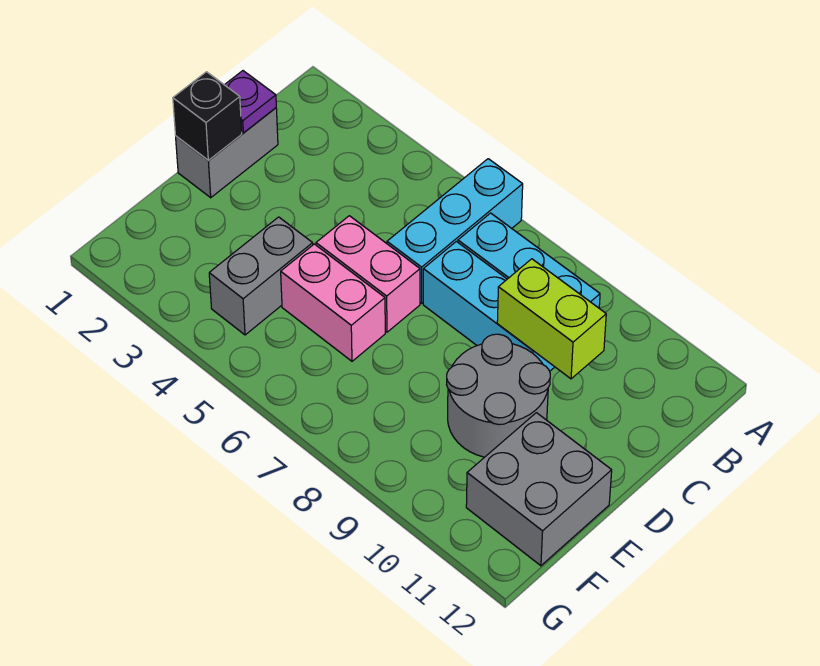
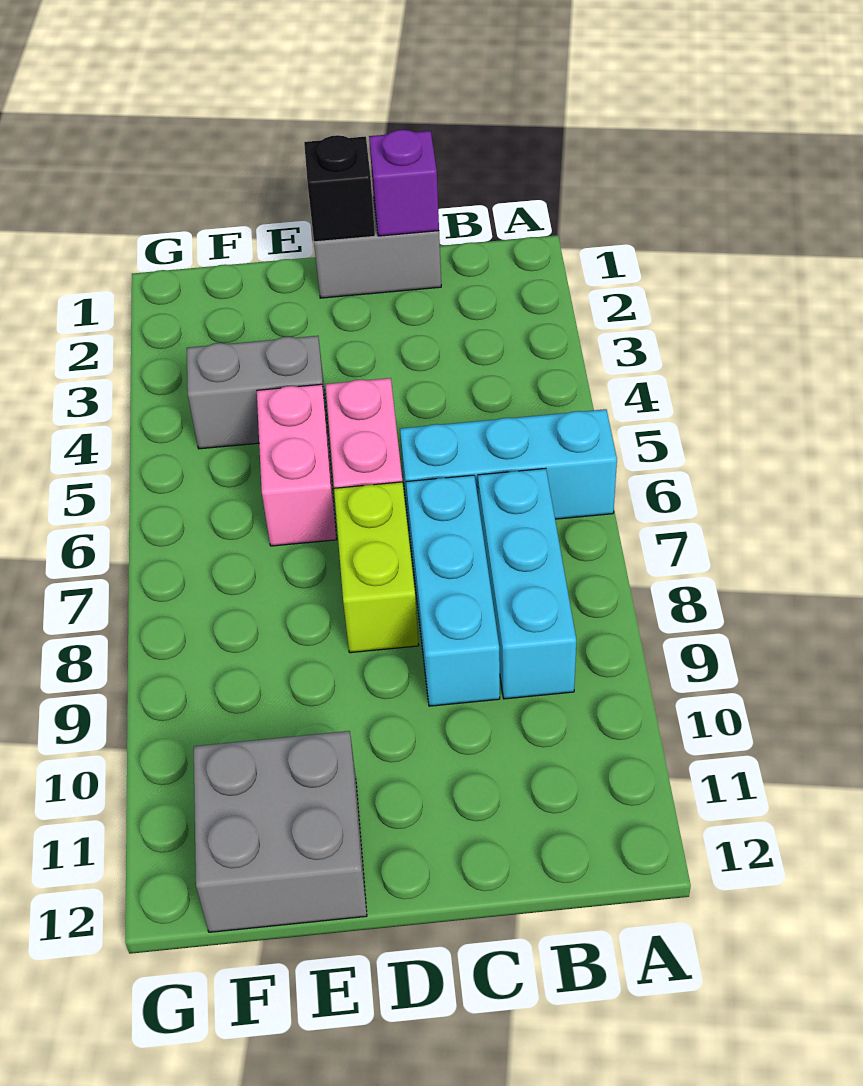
purple 1x1 plate [225,71,276,133] -> purple 1x1 brick [369,130,439,236]
lime 1x2 brick [497,259,606,379] -> lime 1x2 brick moved to [334,482,419,653]
grey 2x2 round brick [447,334,550,457] -> none

